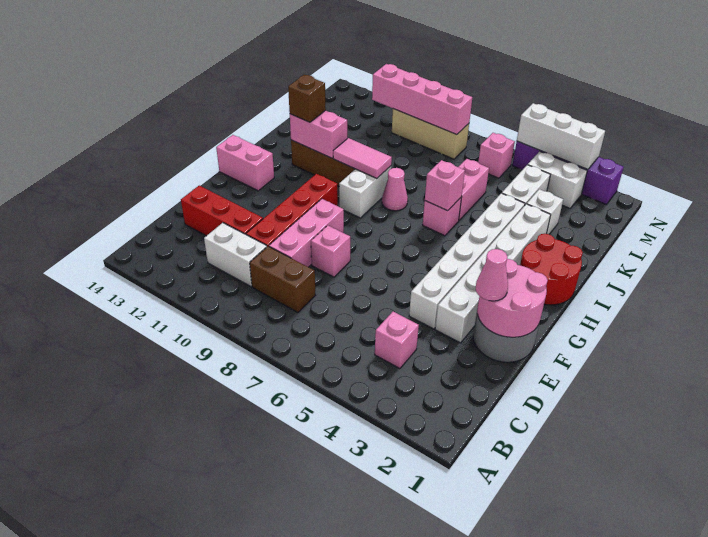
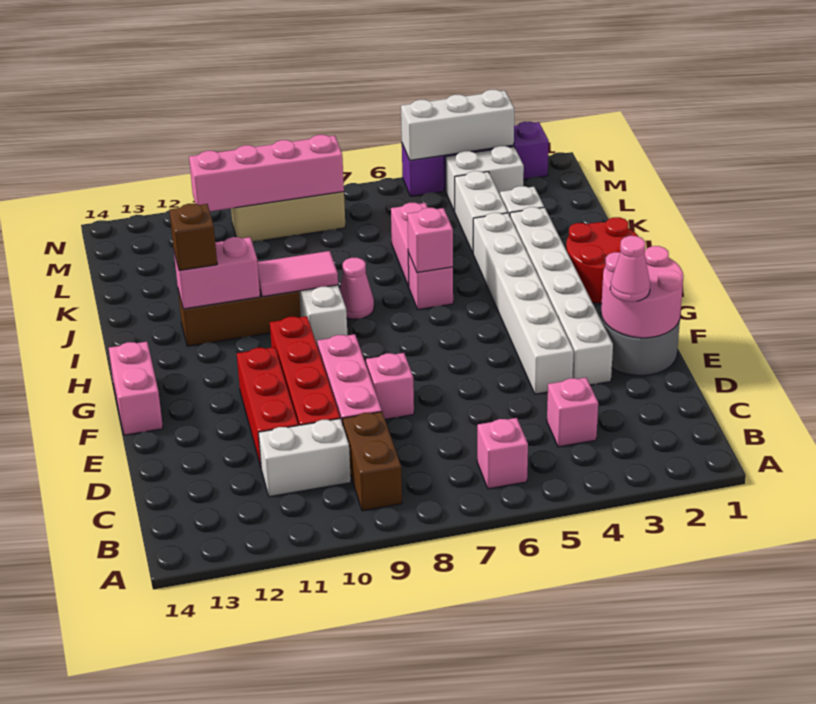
brown 1x2 brick [250,246,315,312] -> brown 1x2 brick turned to [343,412,402,511]
red 1x3 brick [181,186,263,236] -> red 1x3 brick turned to [237,347,298,467]
pink 1x2 brick [216,135,274,191] -> pink 1x2 brick turned to [109,342,163,435]
pink 1x1 brick [478,133,515,178] -> pink 1x1 brick moved to [477,418,528,489]

